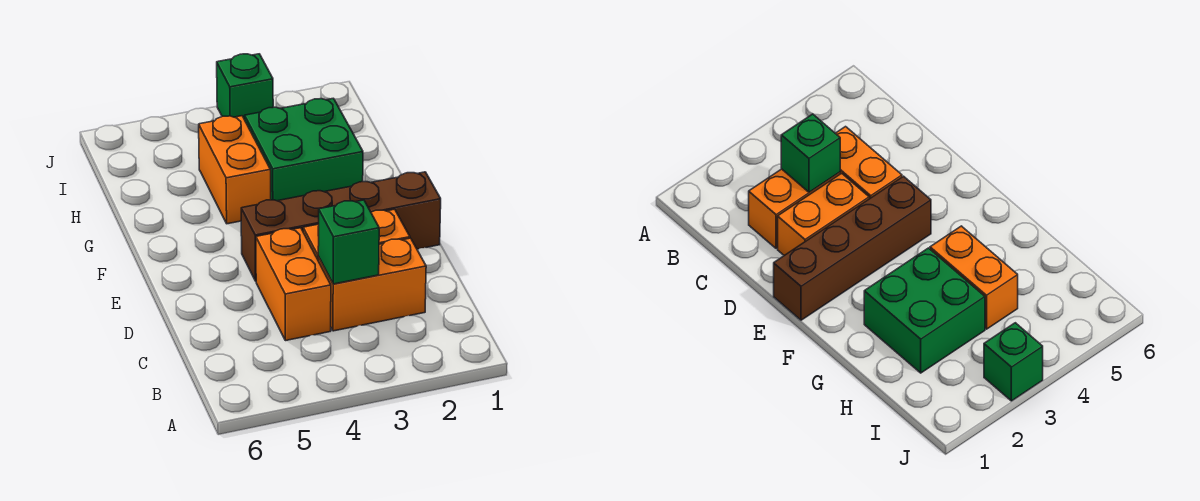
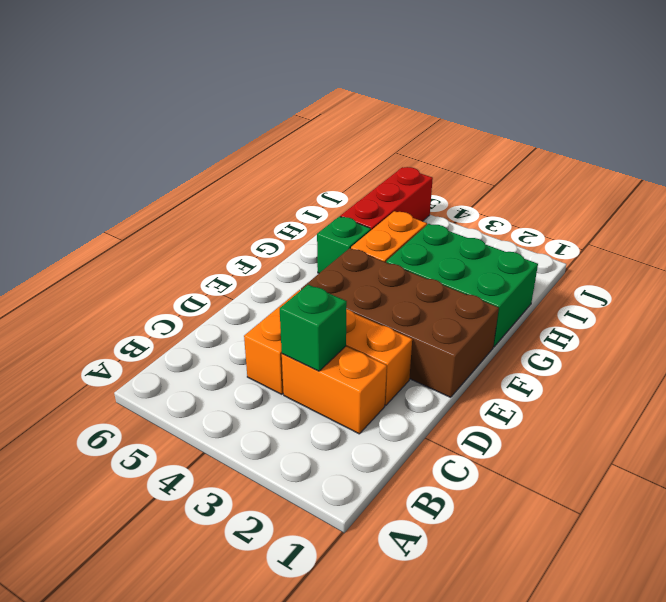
brown 1x4 brick [241,172,441,281] -> brown 2x4 brick [301,248,499,397]
green 2x2 brick [245,98,363,201] -> green 2x3 brick [386,224,538,347]
none -> red 1x3 brick [340,167,433,230]
green 1x1 brick [217,54,273,119] -> green 1x1 brick moved to [317,216,371,273]

